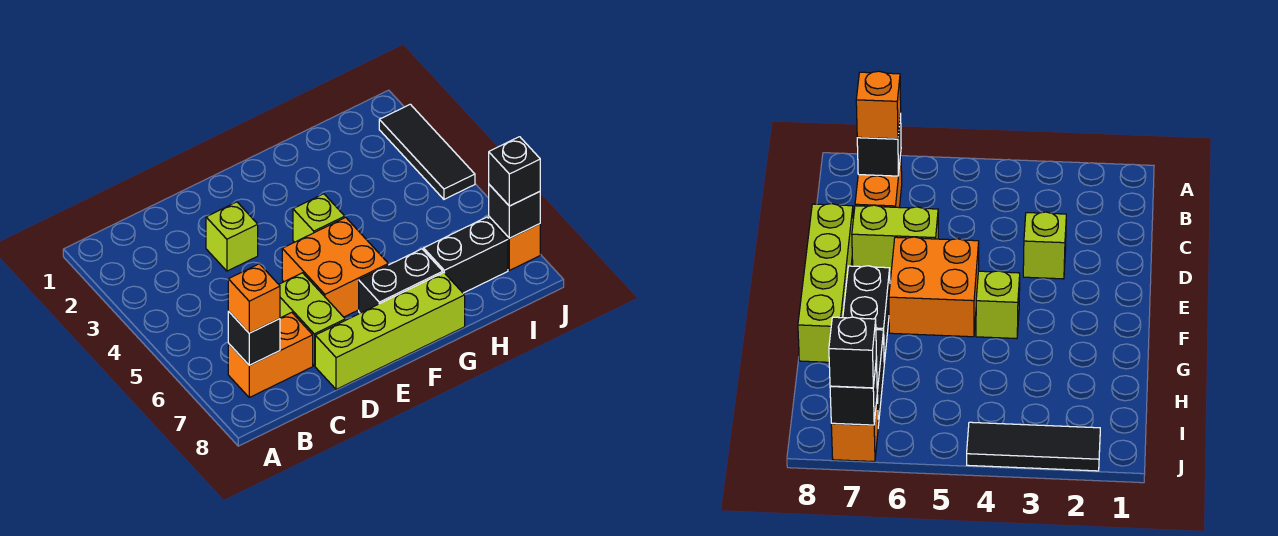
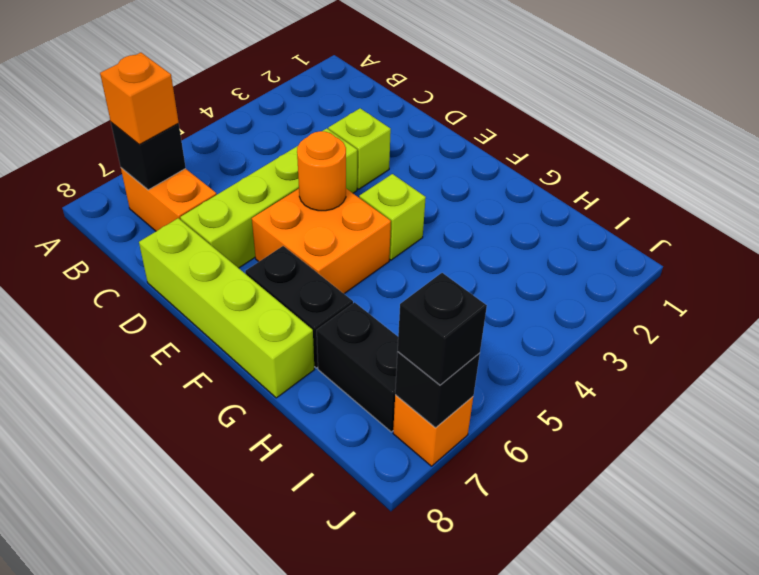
lime 1x2 brick [279,273,345,366] -> lime 1x4 brick [180,128,357,268]
none -> orange 1x1 round brick [297,131,346,211]
black 1x3 tile [379,104,475,199] -> none

